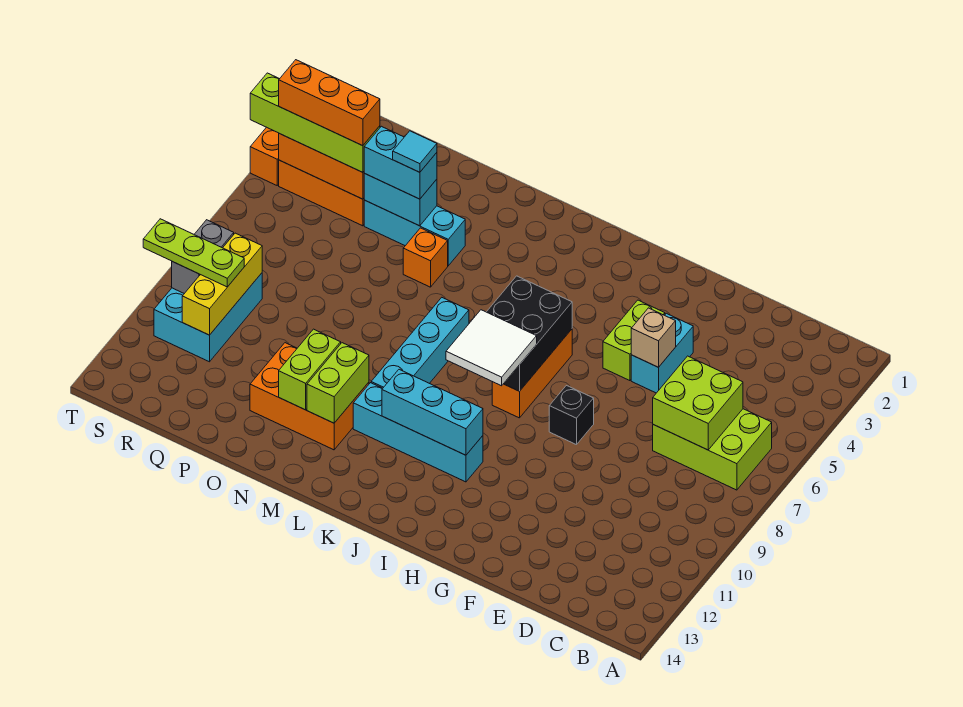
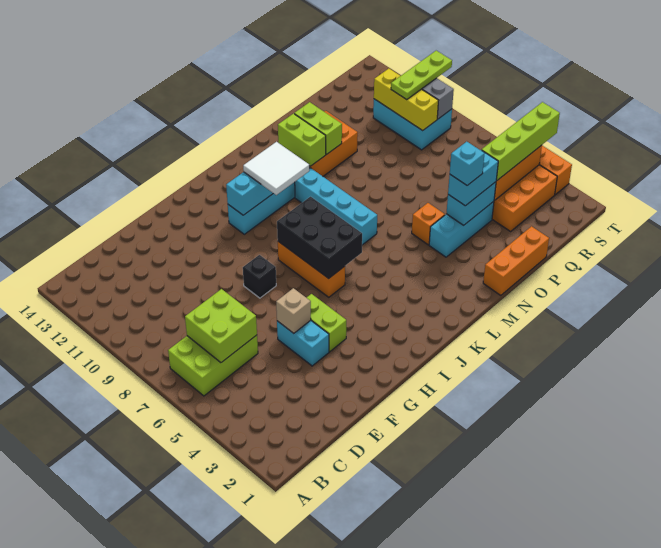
white 2x2 tile [446,310,537,386] -> white 2x2 tile moved to [243,142,309,195]
cyan 1x1 tile [393,131,437,172] -> cyan 1x1 brick [450,142,485,185]
orange 1x3 brick [279,60,380,146] -> orange 1x3 brick moved to [483,226,549,295]

